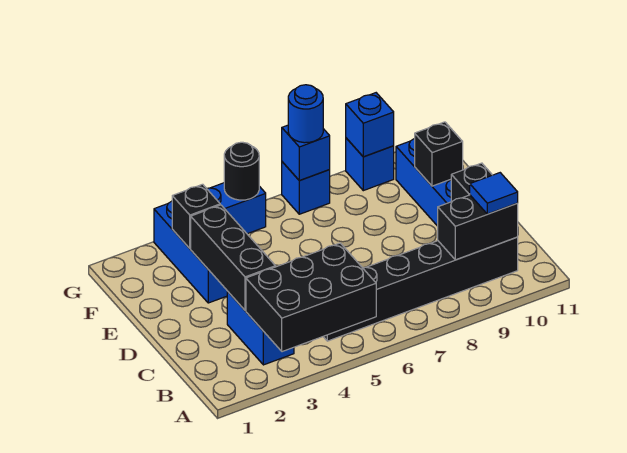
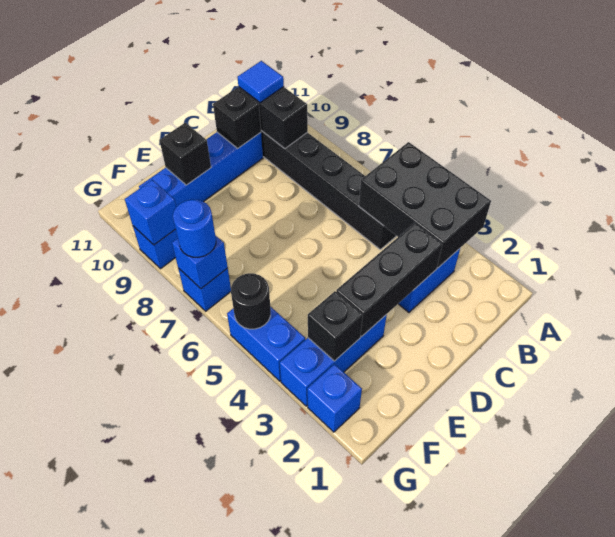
none -> blue 1x1 brick [307,364,362,432]

